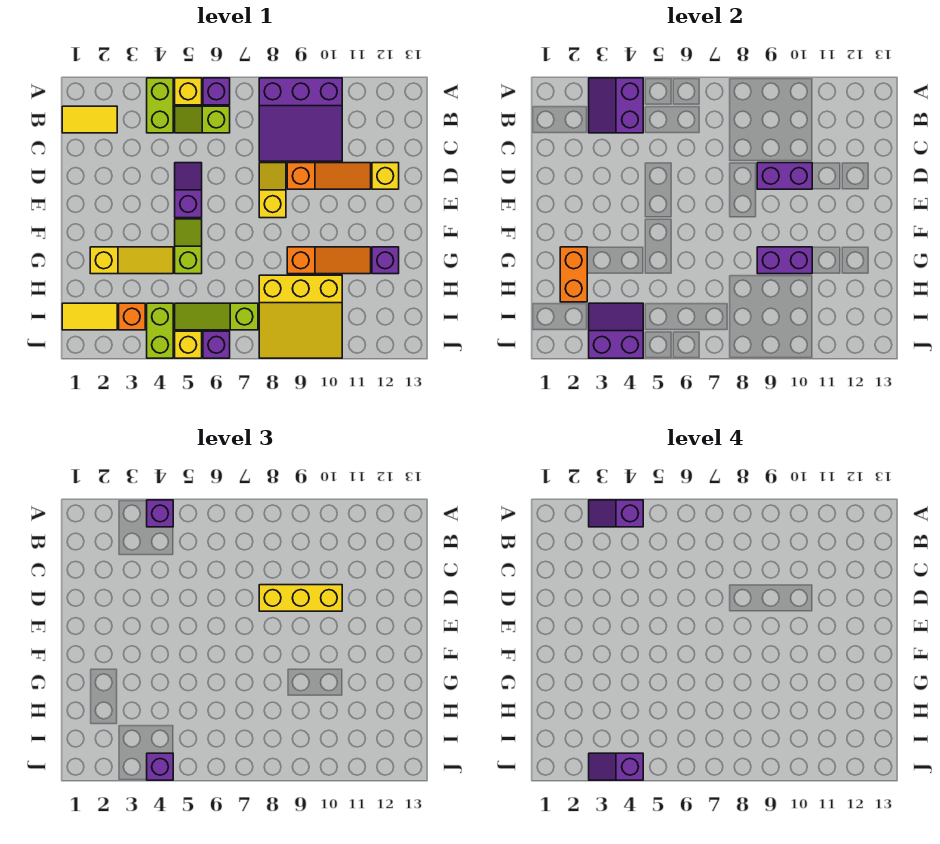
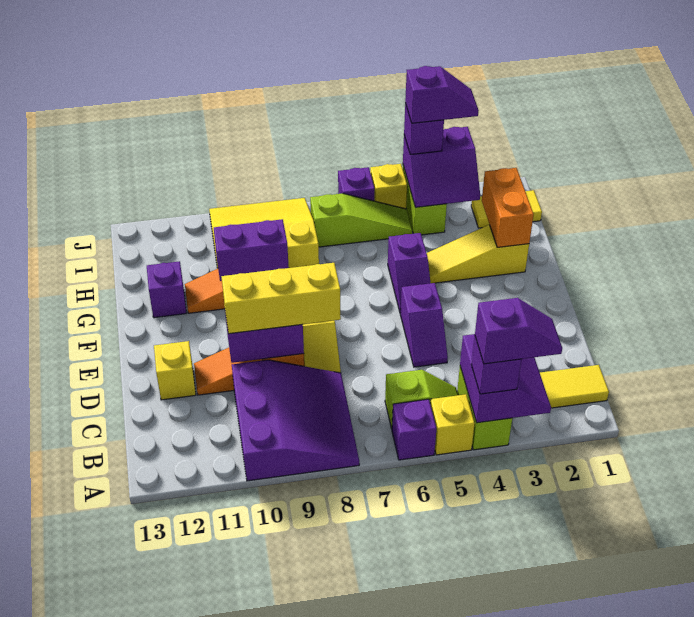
purple 3x3 slope [259,78,342,161] -> purple 3x3 slope turned to [232,360,359,481]
lime 1x2 slope [175,219,202,274] -> purple 1x2 slope [388,233,430,313]
orange 1x1 brick [119,303,145,330] -> none

